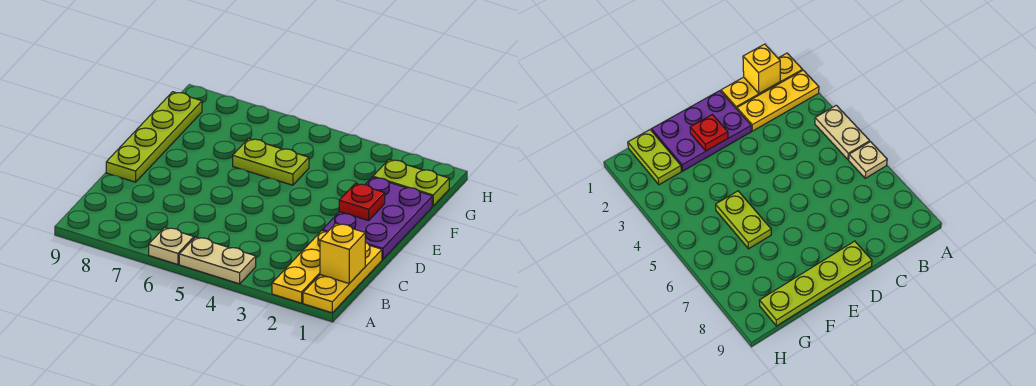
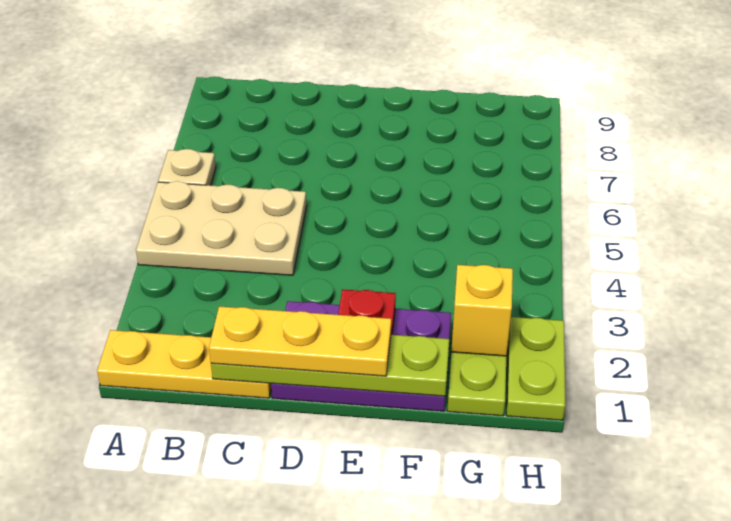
yellow 1x3 plate [272,231,328,303] -> yellow 1x3 plate moved to [209,306,391,376]
tan 1x2 plate [179,237,256,284] -> tan 2x3 plate [136,181,307,275]
yellow 1x1 brick [320,224,365,283] -> yellow 1x1 brick moved to [451,265,513,356]
lime 1x4 plate [106,92,202,182] -> lime 1x4 plate moved to [211,335,449,396]
lime 1x2 plate [233,139,309,185] -> lime 1x2 plate moved to [506,317,565,420]

